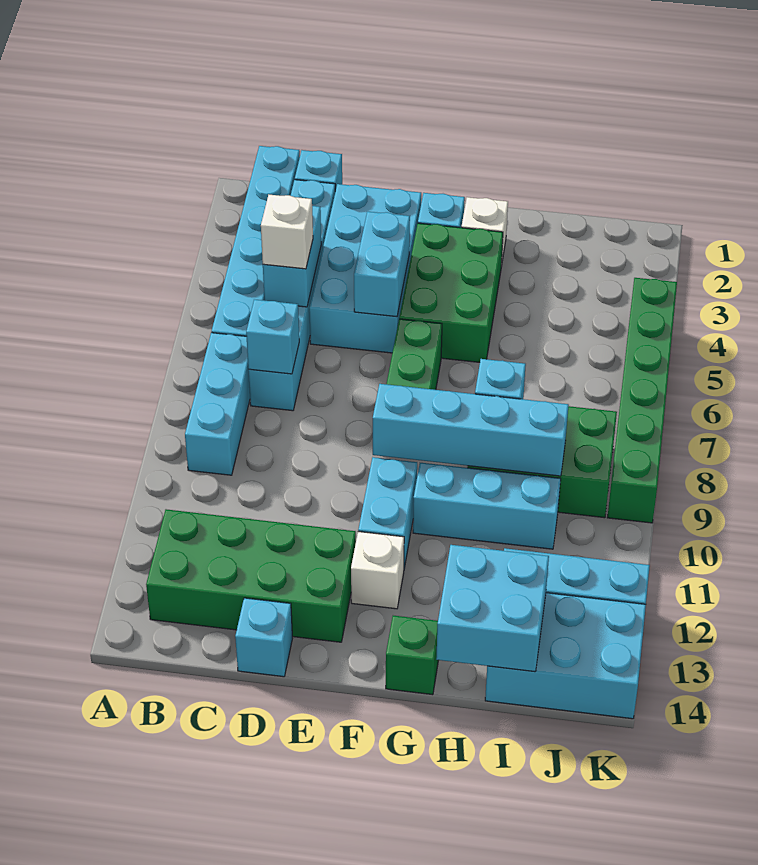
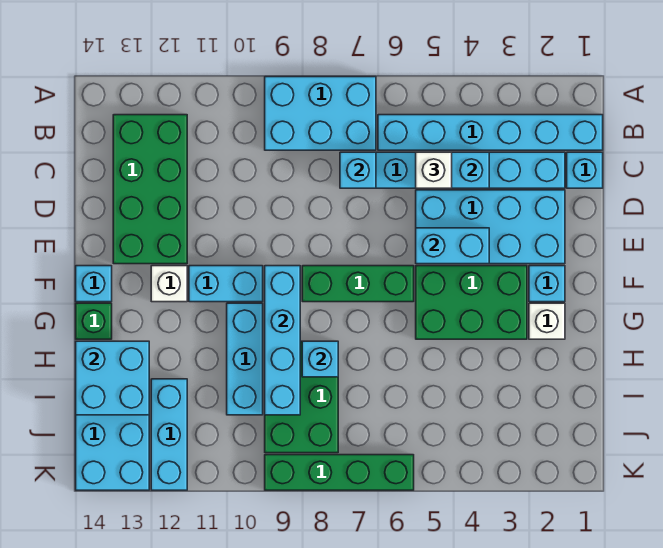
cyan 1x3 brick [185,333,250,475] -> cyan 2x3 brick [265,77,376,150]
cyan 1x1 brick [235,598,292,677] -> cyan 1x1 brick moved to [76,266,112,302]
green 1x6 brick [607,278,677,523] -> green 1x4 brick [265,455,414,490]

